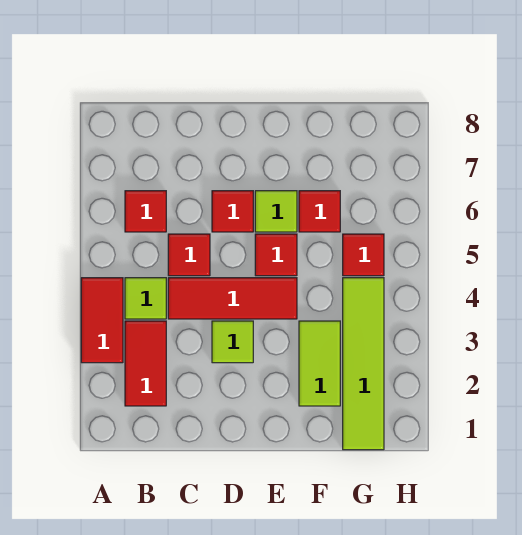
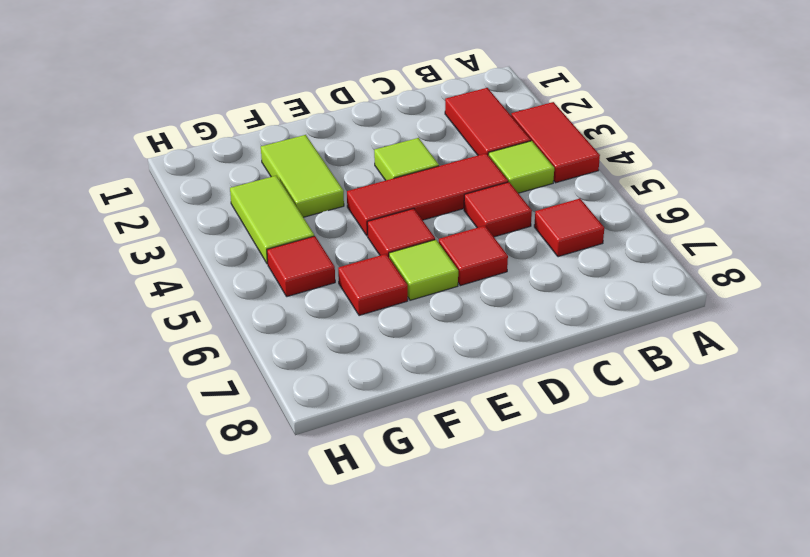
lime 1x4 tile [343,278,384,450] -> lime 1x2 tile [230,176,314,264]

